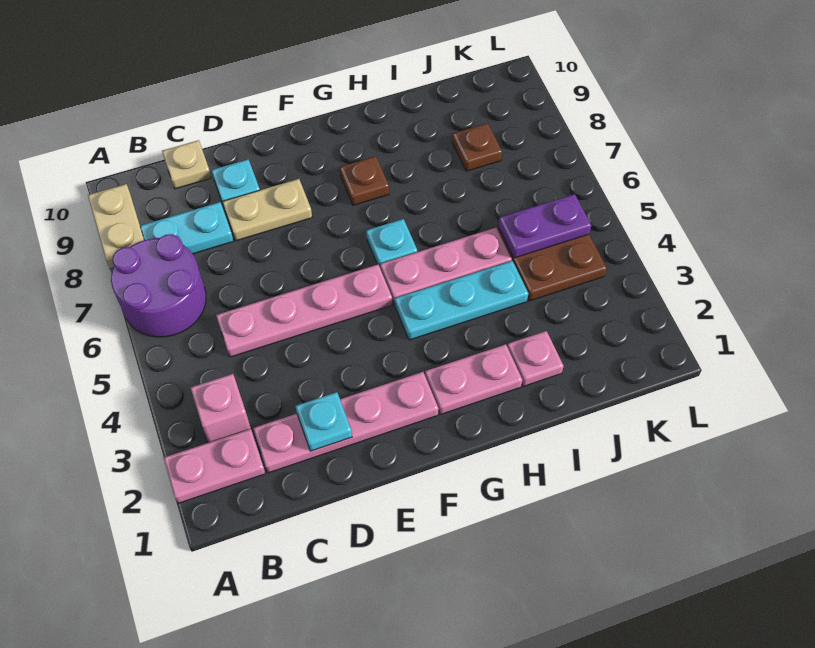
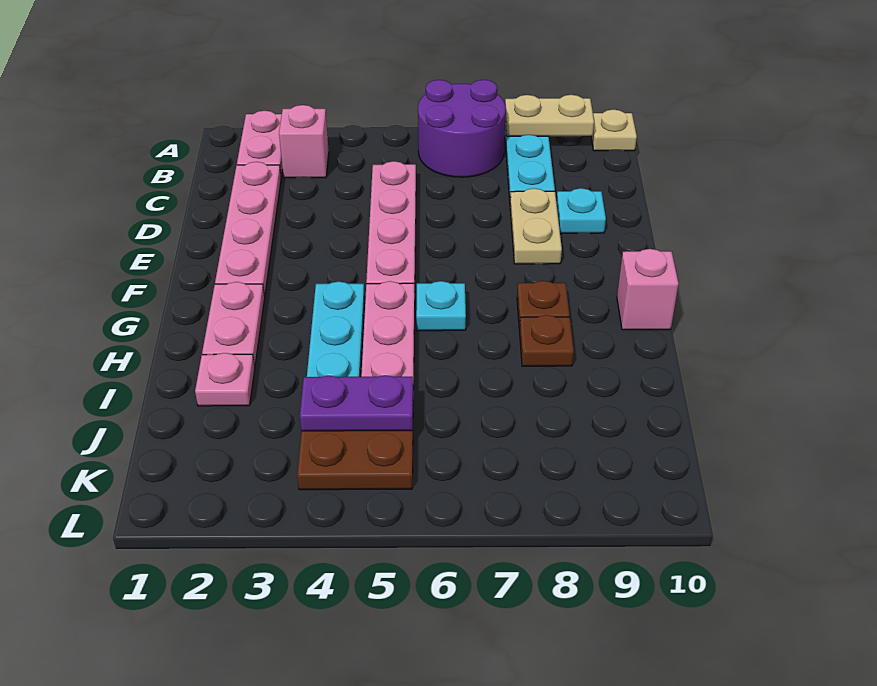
tan 1x1 plate [162,140,211,189] -> tan 1x1 plate moved to [591,109,637,151]
cyan 1x1 plate [296,392,352,451] -> none
none -> pink 1x1 brick [617,249,679,330]
purple 1x2 plate [498,194,591,258] -> purple 1x2 plate turned to [300,375,413,431]
brown 1x1 plate [452,123,502,171] -> brown 1x1 plate moved to [520,315,574,366]

